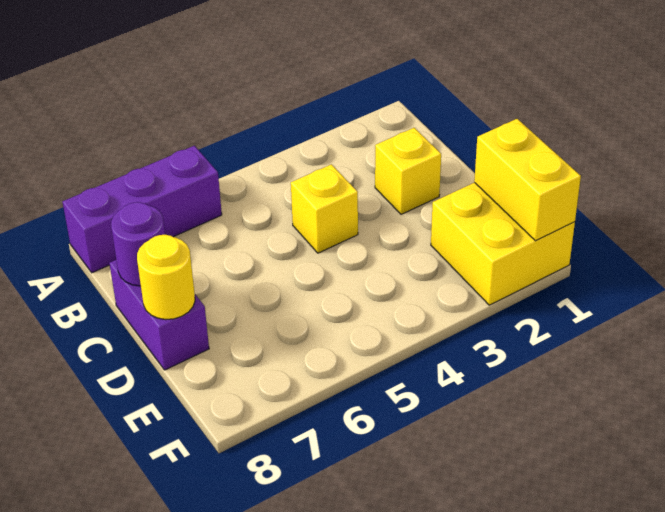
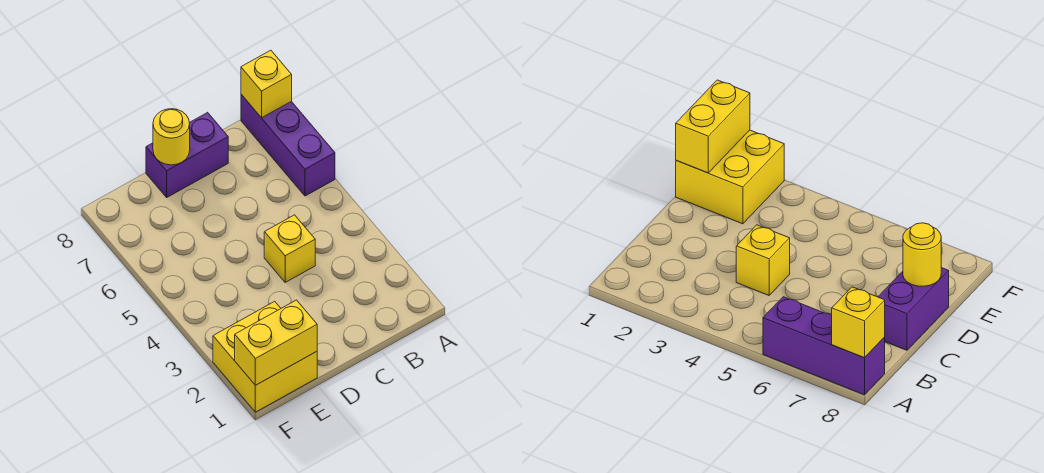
yellow 1x1 brick [375,128,441,214] -> yellow 1x1 brick moved to [241,50,292,118]
purple 1x1 round brick [111,202,165,286] -> none

